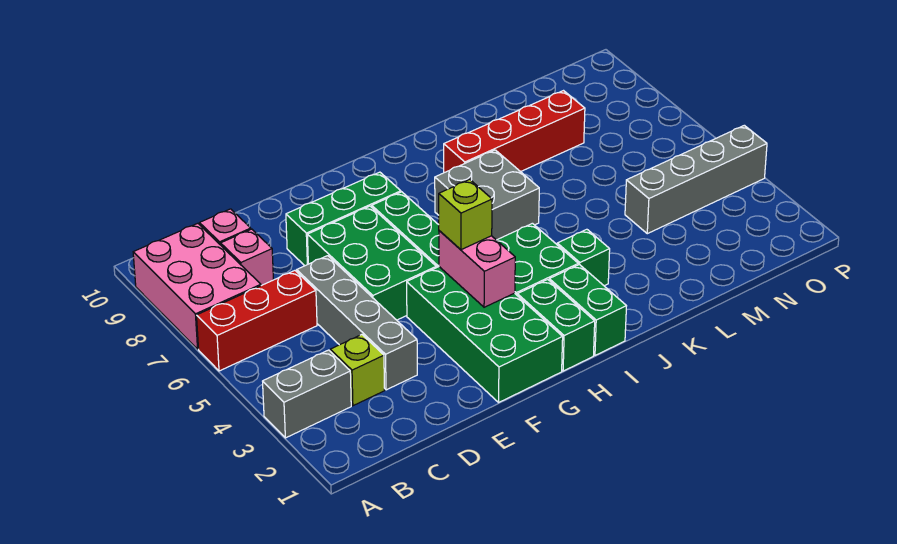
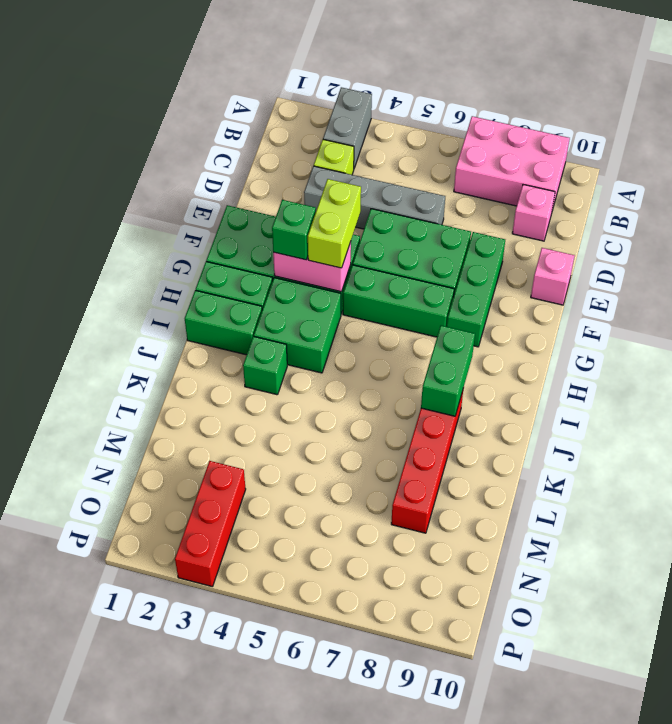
red 1x3 brick [197,271,317,371] -> red 1x3 brick moved to [175,461,246,587]
pink 1x1 brick [221,229,273,286] -> pink 1x1 brick moved to [531,248,575,305]
none -> green 1x1 brick [272,200,316,260]
lime 1x1 brick [439,179,492,250] -> lime 1x2 brick [308,179,361,268]
grey 2x2 brick [435,150,539,240] -> none
none -> green 1x2 brick [421,326,475,416]
grey 1x4 brick [625,125,767,234] -> none

